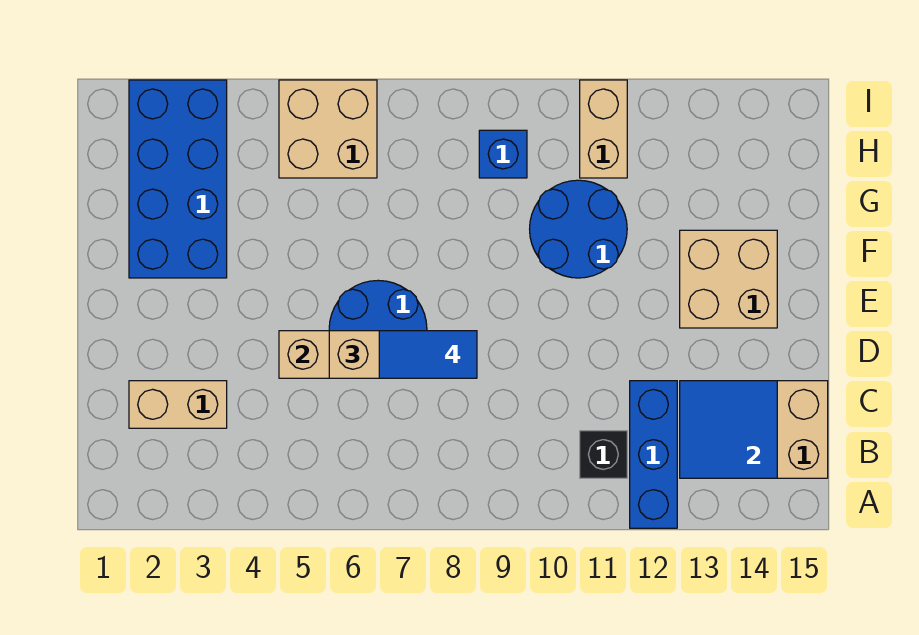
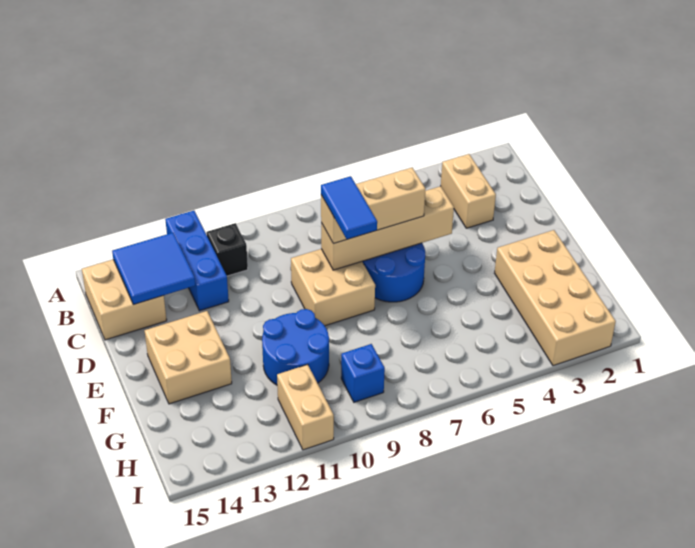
tan 1x2 brick [129,381,227,428] -> tan 1x2 brick turned to [441,154,496,228]
blue 1x2 tile [379,331,477,378] -> blue 1x2 tile turned to [321,176,377,239]
blue 2x4 brick [129,80,227,278] -> tan 2x4 brick [495,230,616,366]
tan 2x2 brick [279,80,377,178] -> tan 2x2 brick moved to [291,249,375,326]

